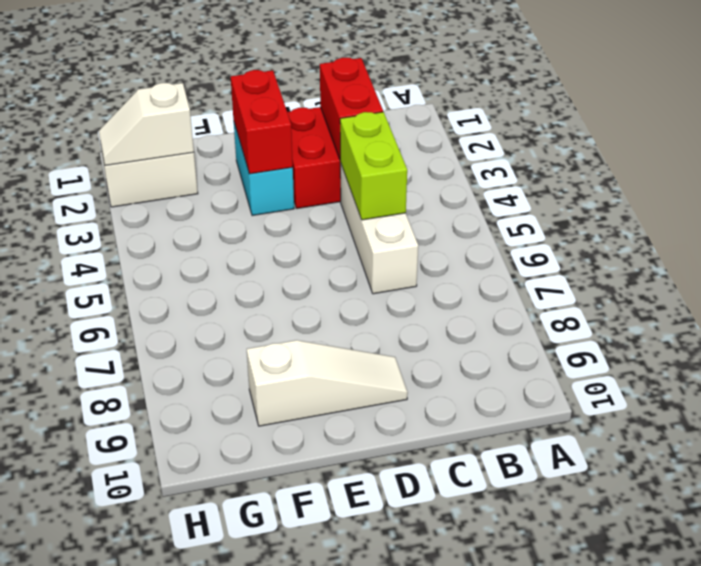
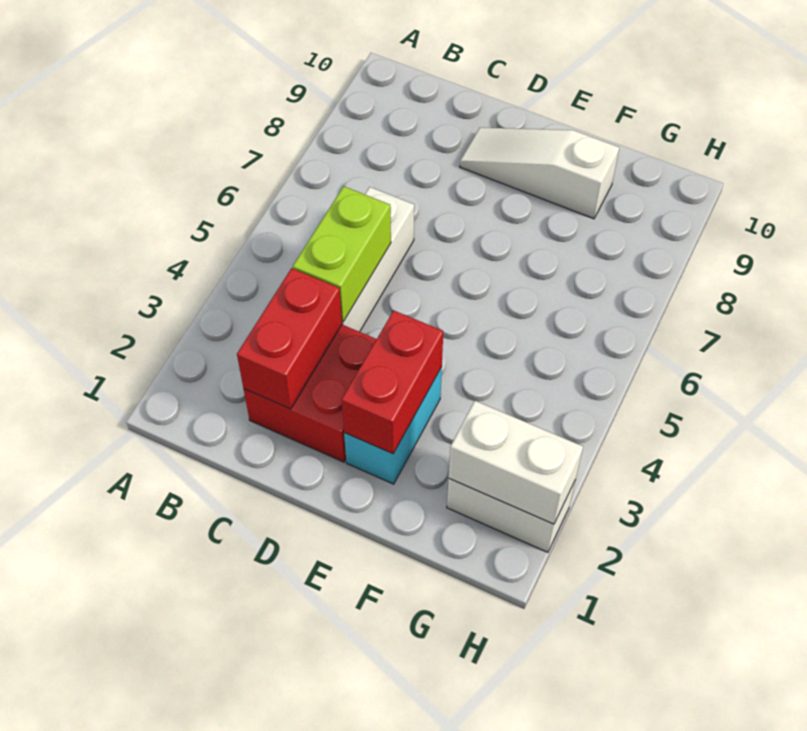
white 1x2 slope [99,83,194,165] -> white 1x2 brick [449,401,583,524]

